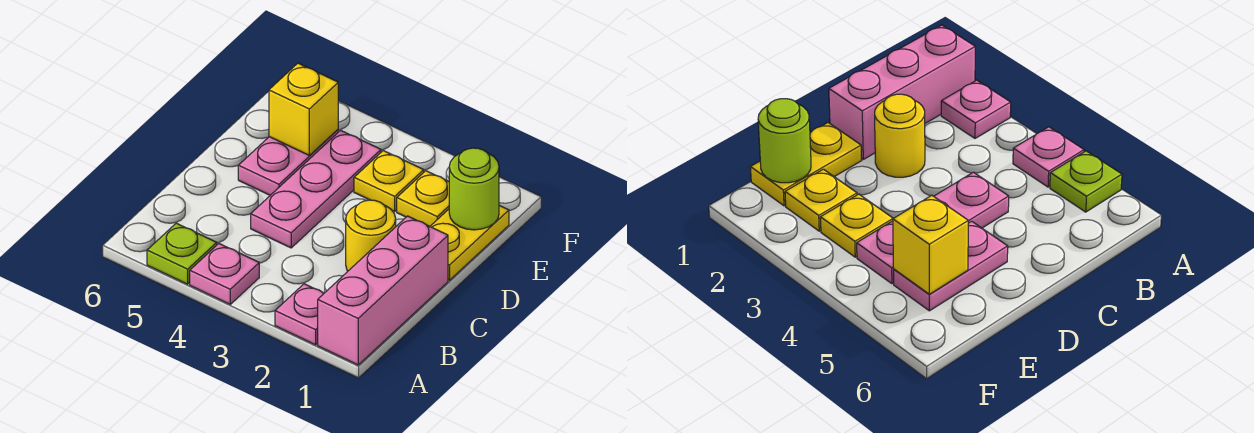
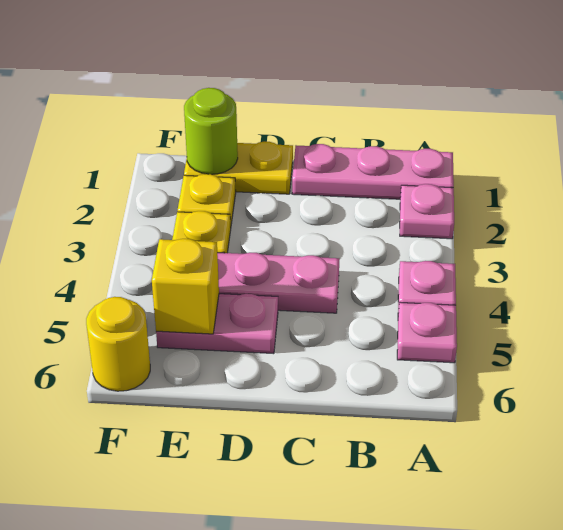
pink 1x3 brick [318,216,448,365] -> pink 1x3 plate [292,144,454,199]
lime 1x1 plate [147,223,217,284] -> pink 1x1 plate [397,302,457,363]
yellow 1x1 round brick [346,200,396,271] -> yellow 1x1 round brick moved to [86,297,150,391]

